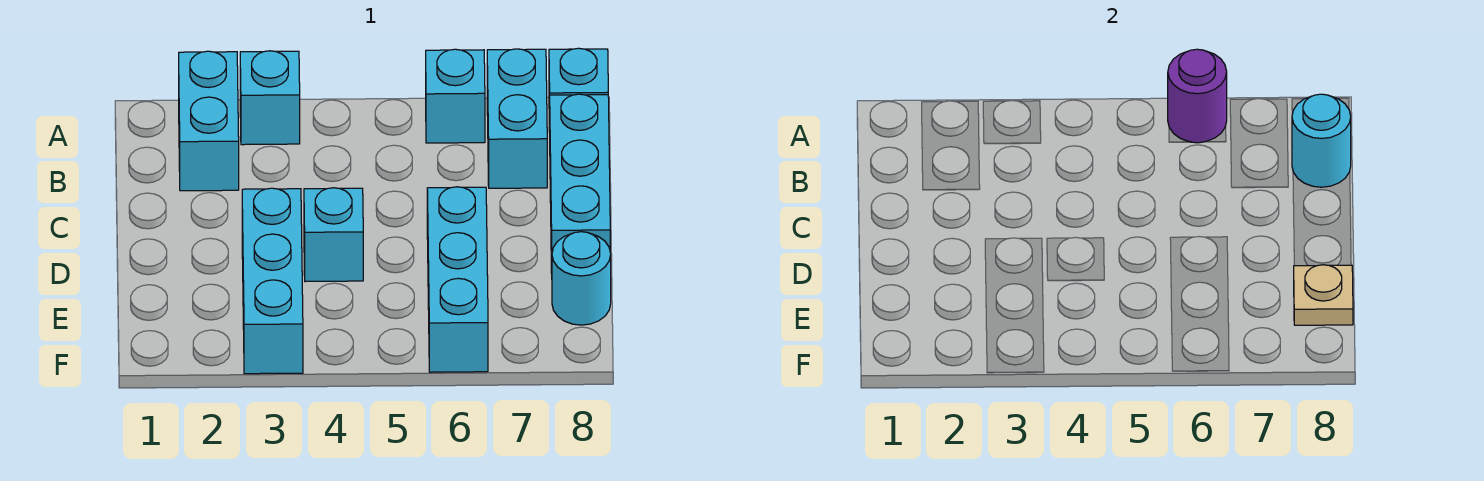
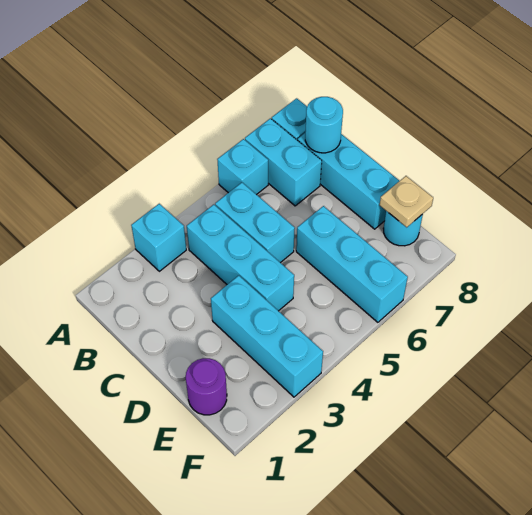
cyan 1x2 brick [179,51,239,191] -> cyan 1x2 brick moved to [215,183,295,263]
purple 1x1 round brick [1168,49,1227,143] -> purple 1x1 round brick moved to [186,358,227,415]
cyan 1x1 brick [304,188,363,282] -> cyan 1x3 brick [187,205,294,311]

